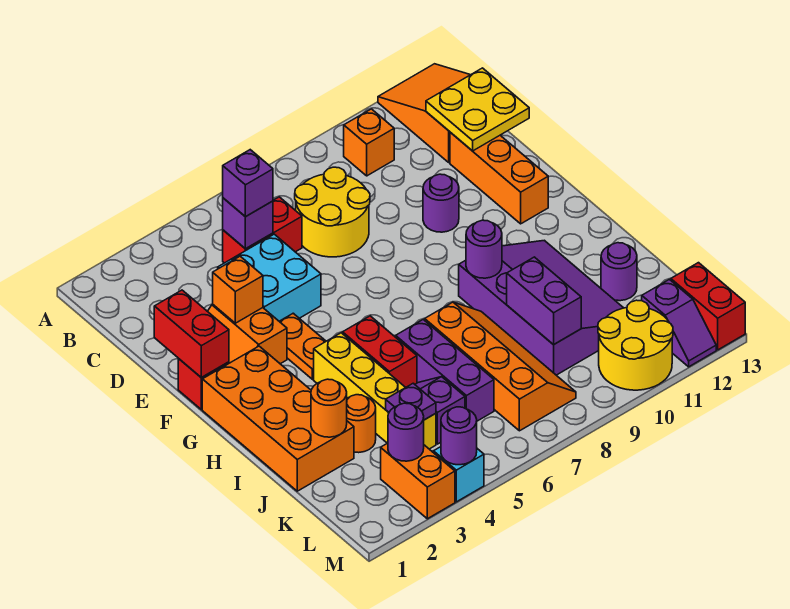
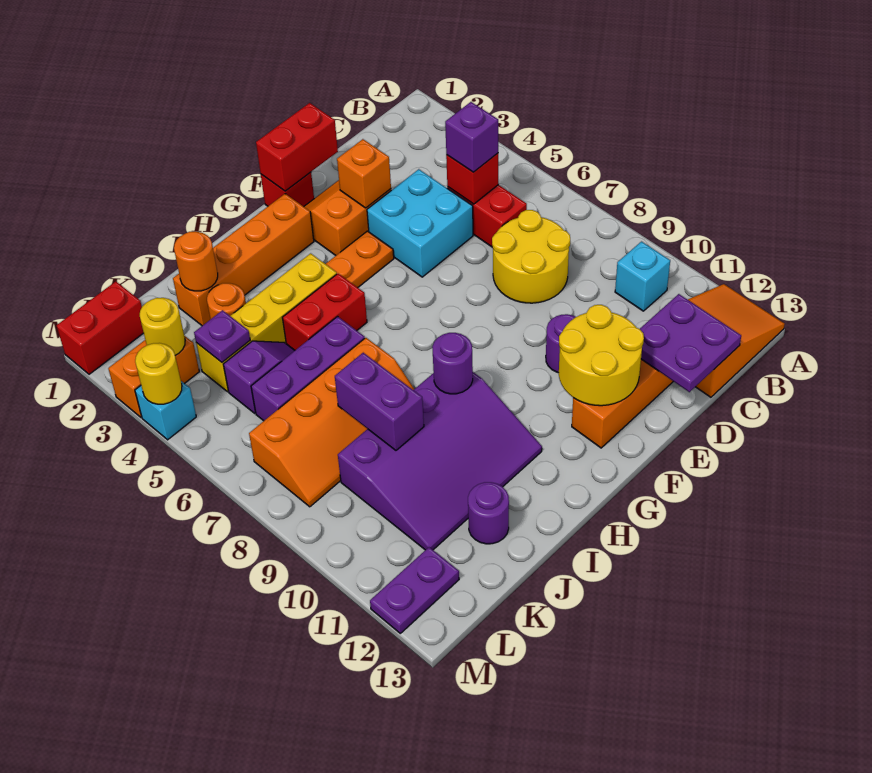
orange 1x1 brick [344,109,394,176] -> cyan 1x1 brick [615,242,670,311]
purple 1x1 brick [223,198,273,249] -> red 1x1 brick [446,153,498,204]
yellow 2x2 plate [426,68,529,151] -> purple 2x2 plate [640,294,741,392]
orange 2x4 brick [202,346,354,491] -> orange 1x4 brick [173,194,314,326]
purple 1x2 brick [507,257,581,345] -> purple 1x2 brick turned to [335,353,424,450]
purple 1x1 round brick [388,403,424,461] -> yellow 1x1 round brick [140,298,185,355]
yellow 2x2 round brick [598,300,673,390] -> yellow 2x2 round brick moved to [559,305,644,406]
purple 1x2 slope [642,279,716,367] -> purple 1x2 plate [370,547,459,633]
red 1x2 brick [671,263,745,350] -> red 1x2 brick moved to [57,281,144,374]
purple 1x1 round brick [441,407,477,465] -> yellow 1x1 round brick [135,343,182,404]

